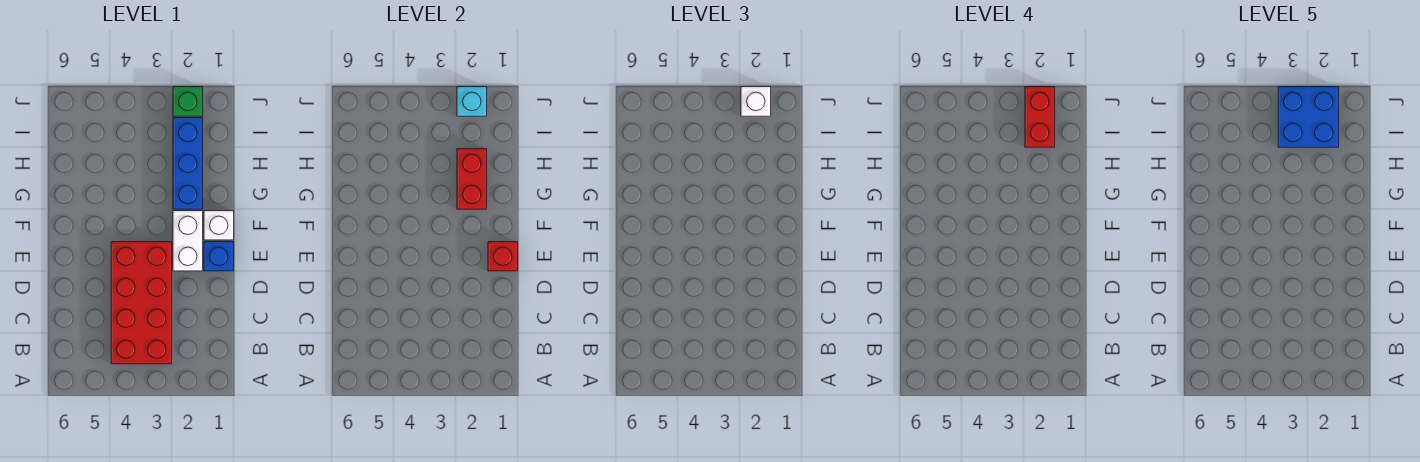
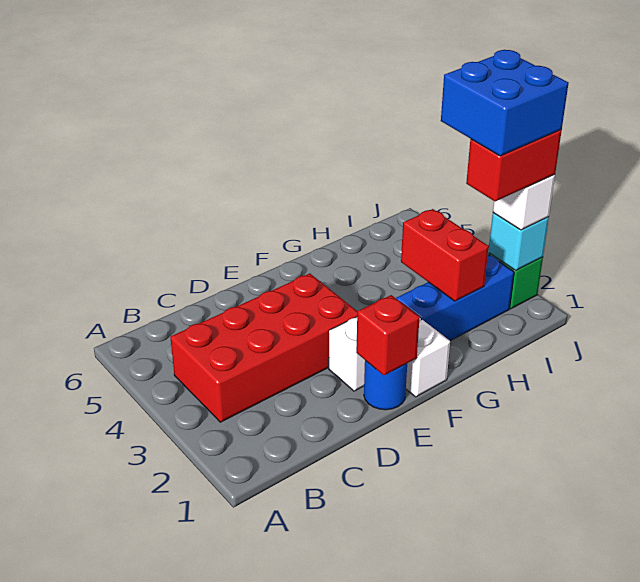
blue 1x1 brick [204,242,234,271] -> blue 1x1 round brick [364,360,407,410]
red 1x2 brick [457,149,487,209] -> red 1x2 brick turned to [401,209,489,301]

